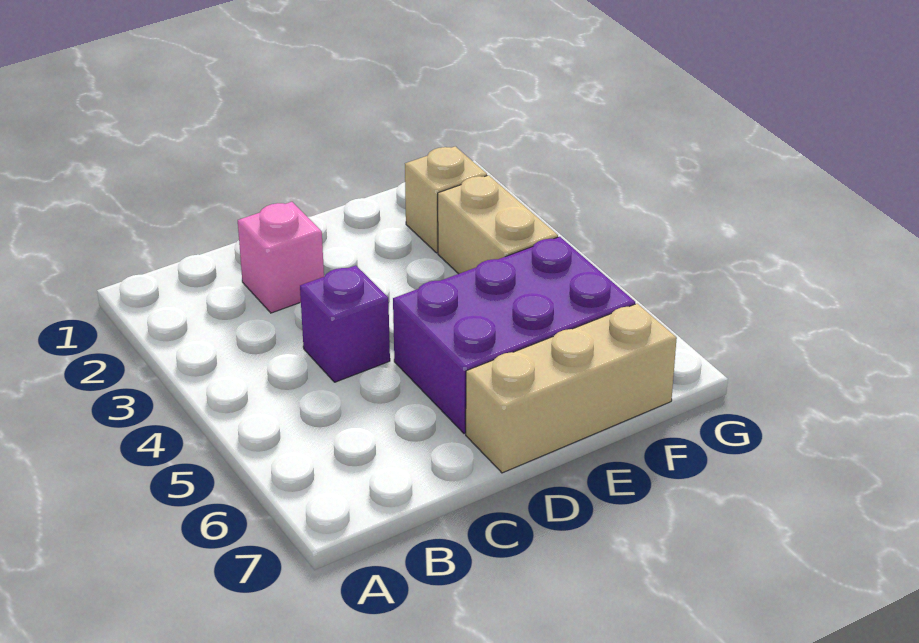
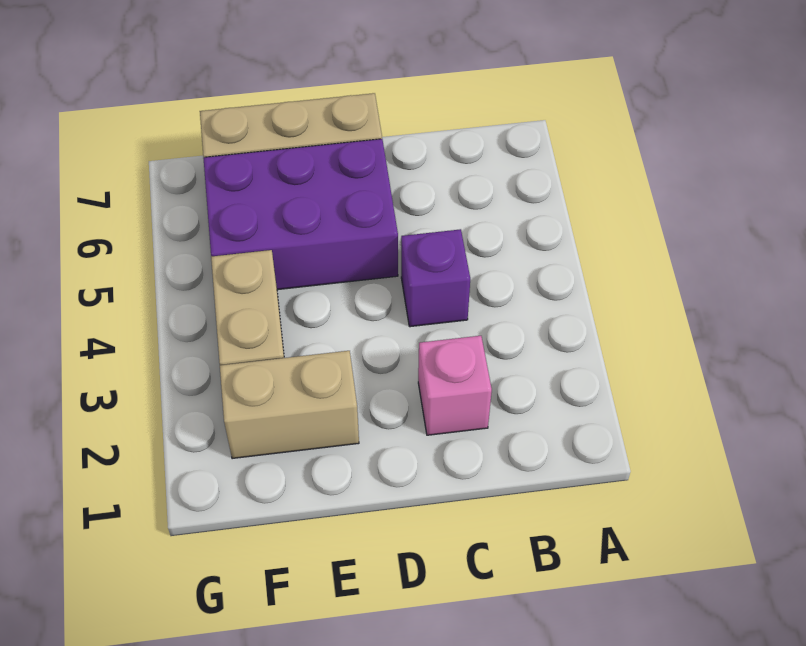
tan 1x1 brick [405,146,487,253] -> tan 1x2 brick [220,351,359,459]

